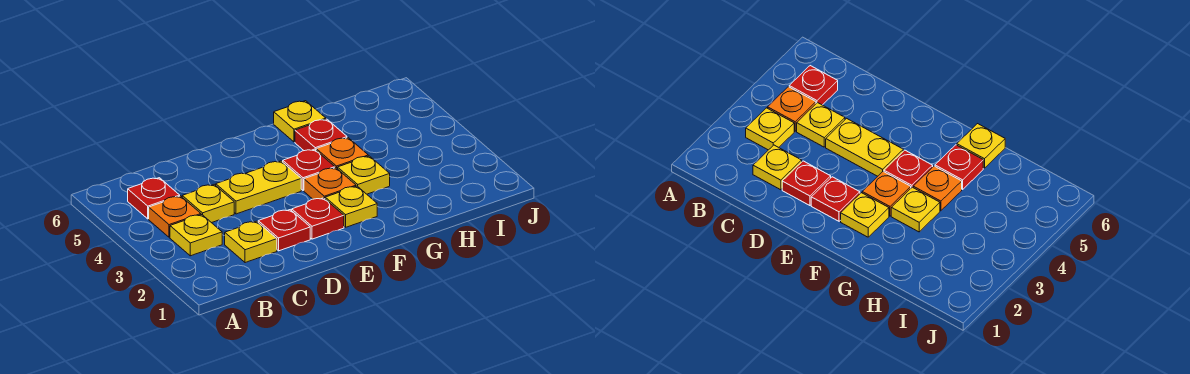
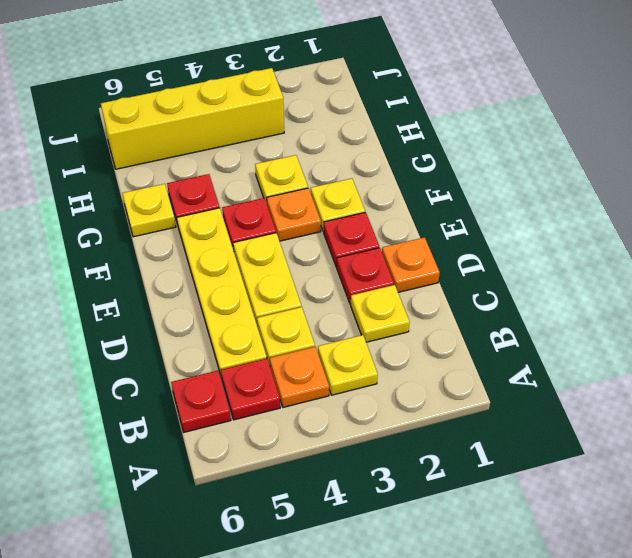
none -> red 1x1 plate [171,371,231,432]
none -> yellow 1x4 plate [177,208,267,378]
orange 1x1 plate [316,138,368,169] -> orange 1x1 plate moved to [382,237,440,292]
none -> yellow 1x4 brick [101,68,284,169]

